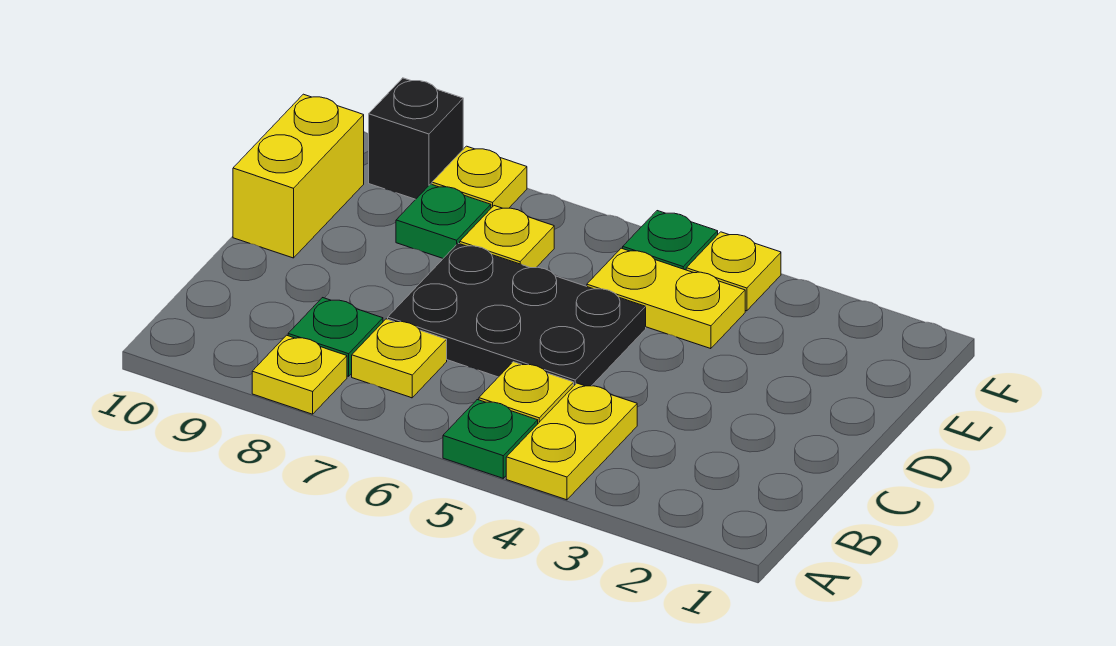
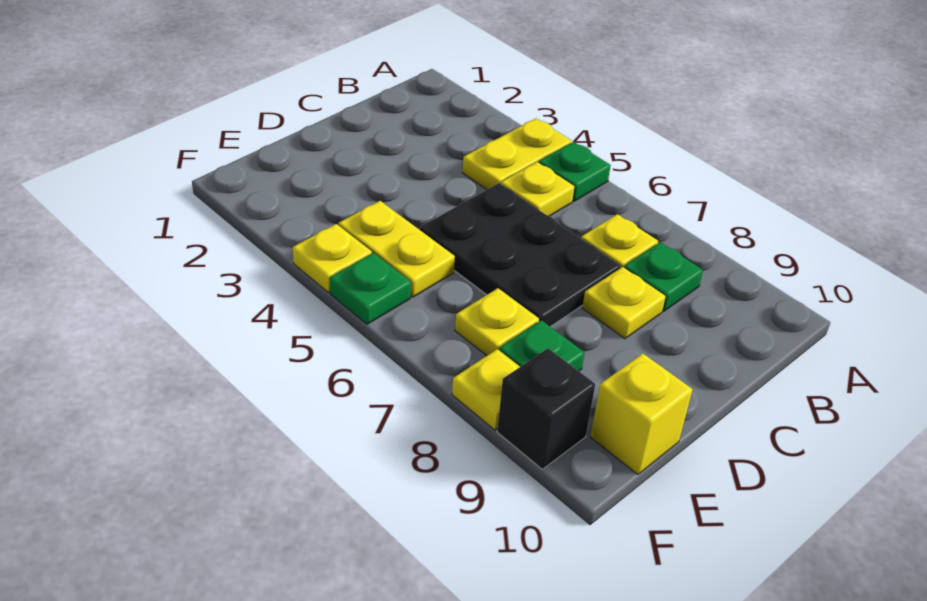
yellow 1x1 plate [252,335,347,414] -> yellow 1x1 plate moved to [582,267,666,339]
yellow 1x2 brick [233,94,364,258] -> yellow 1x1 brick [590,353,693,474]

